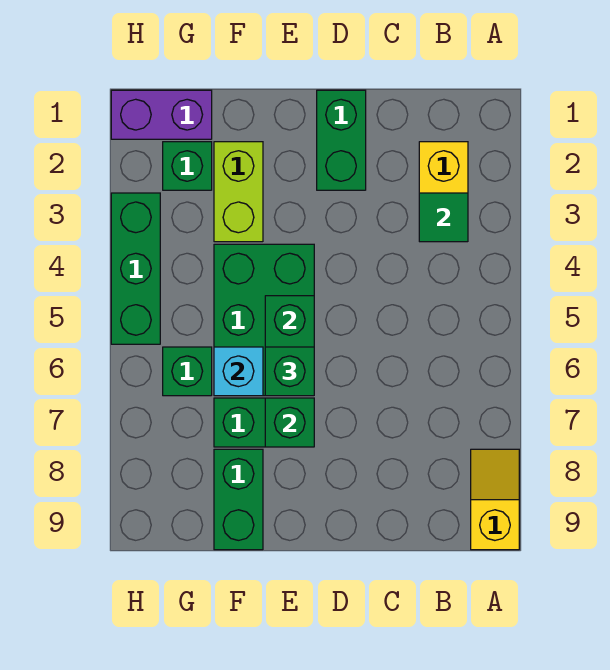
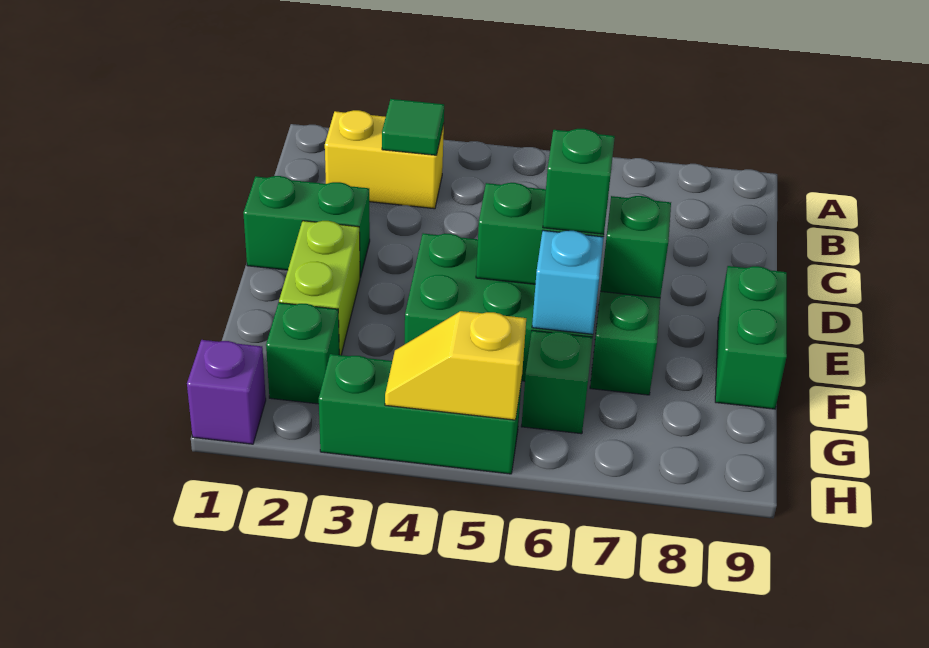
yellow 1x2 slope [471,449,519,550] -> yellow 1x2 slope moved to [385,311,526,420]
lime 1x2 brick [214,142,263,242] -> lime 1x2 brick turned to [279,221,360,355]
green 1x2 brick [214,449,263,550] -> green 1x2 brick turned to [715,266,787,409]
purple 1x2 brick [111,90,212,139] -> purple 1x1 brick [187,340,266,444]

